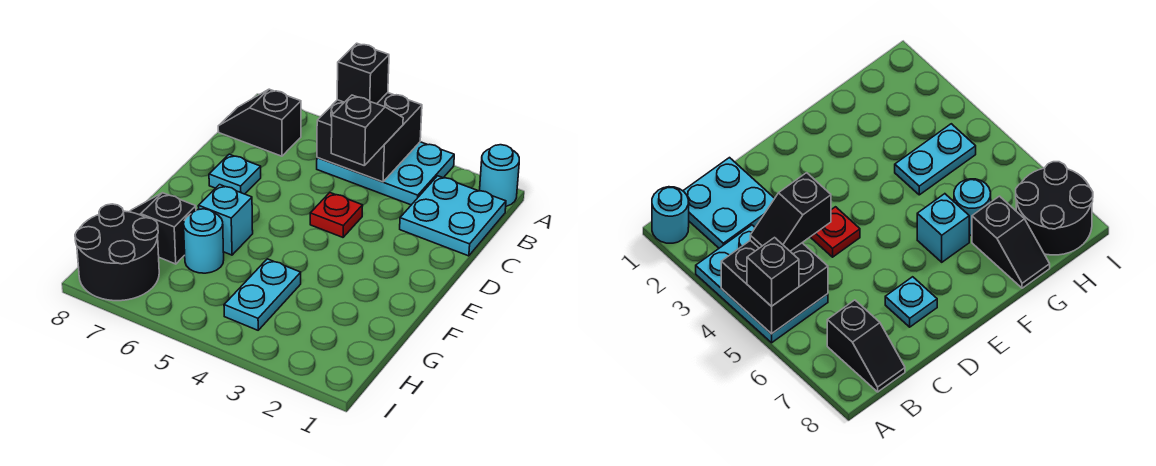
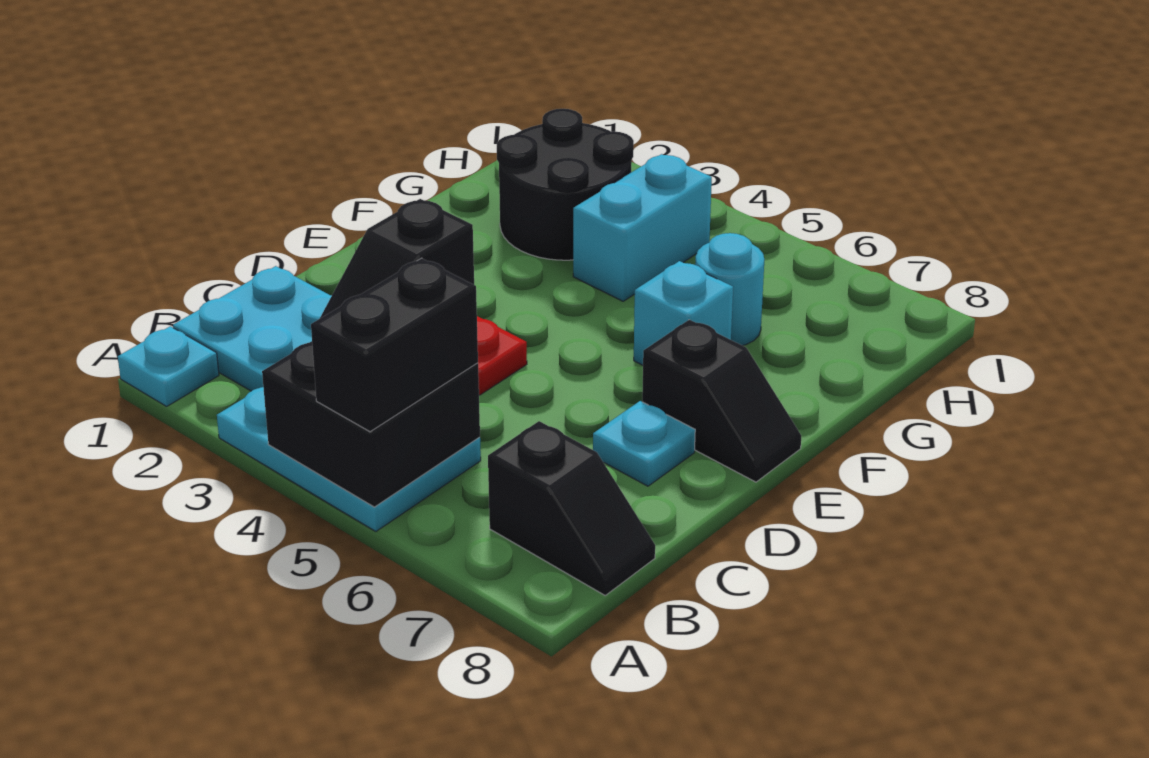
cyan 1x1 round brick [480,145,519,206] -> cyan 1x1 plate [118,326,219,406]
black 1x1 brick [337,43,389,104] -> black 1x2 brick [311,258,478,432]
cyan 1x2 plate [224,259,301,330] -> cyan 1x2 brick [573,154,712,301]
black 1x2 slope [130,193,196,264] -> black 1x2 slope moved to [642,320,801,482]
black 2x2 round brick [75,204,159,301] -> black 2x2 round brick moved to [497,109,634,260]

